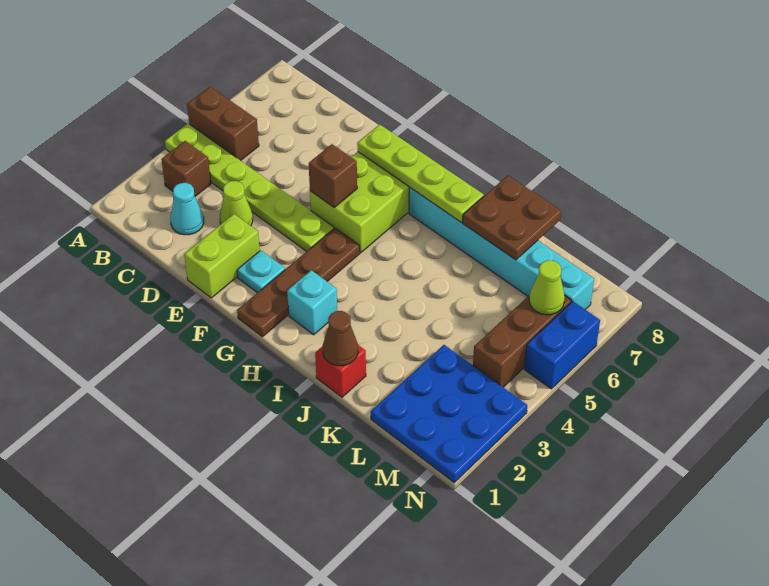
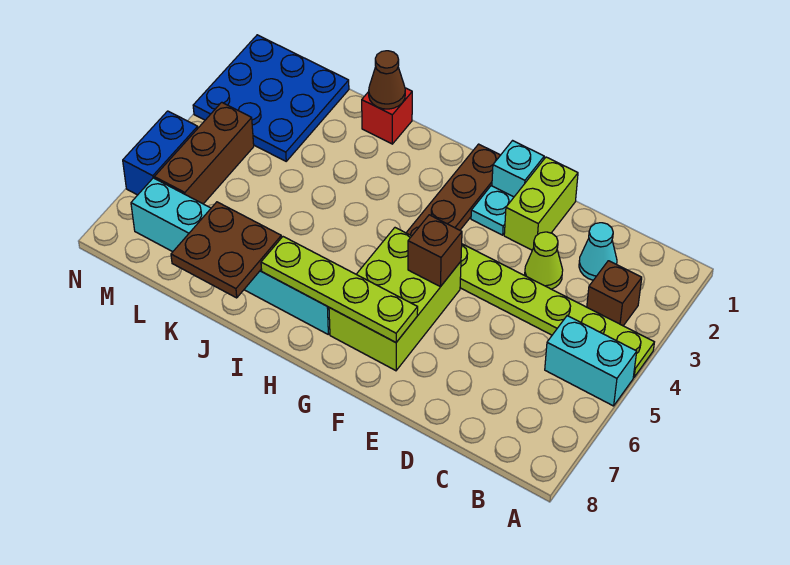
brown 1x2 brick [187,87,259,161] -> cyan 1x2 brick [545,316,637,406]
cyan 1x1 brick [287,270,337,335] -> cyan 1x1 brick moved to [492,141,544,197]
lime 1x1 cone [529,260,565,315] -> none

